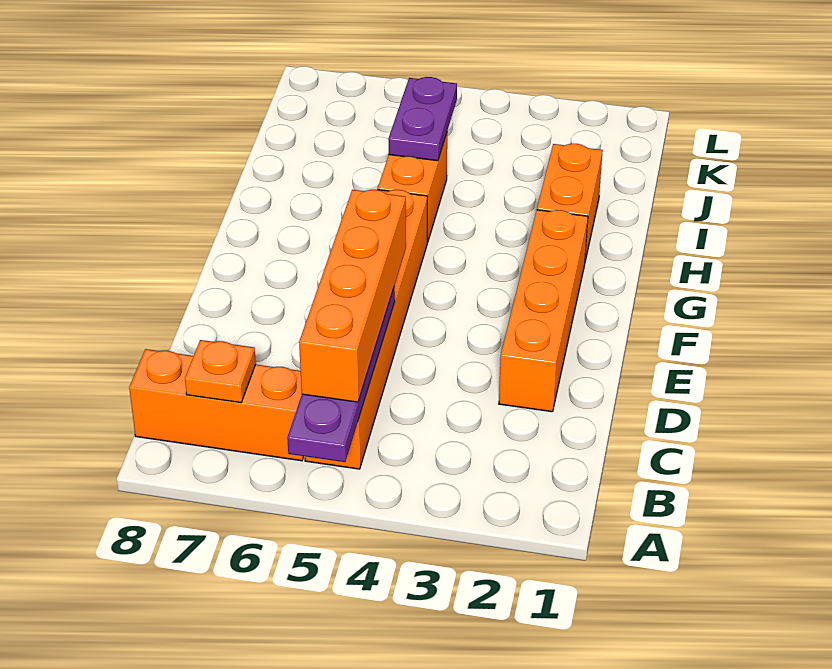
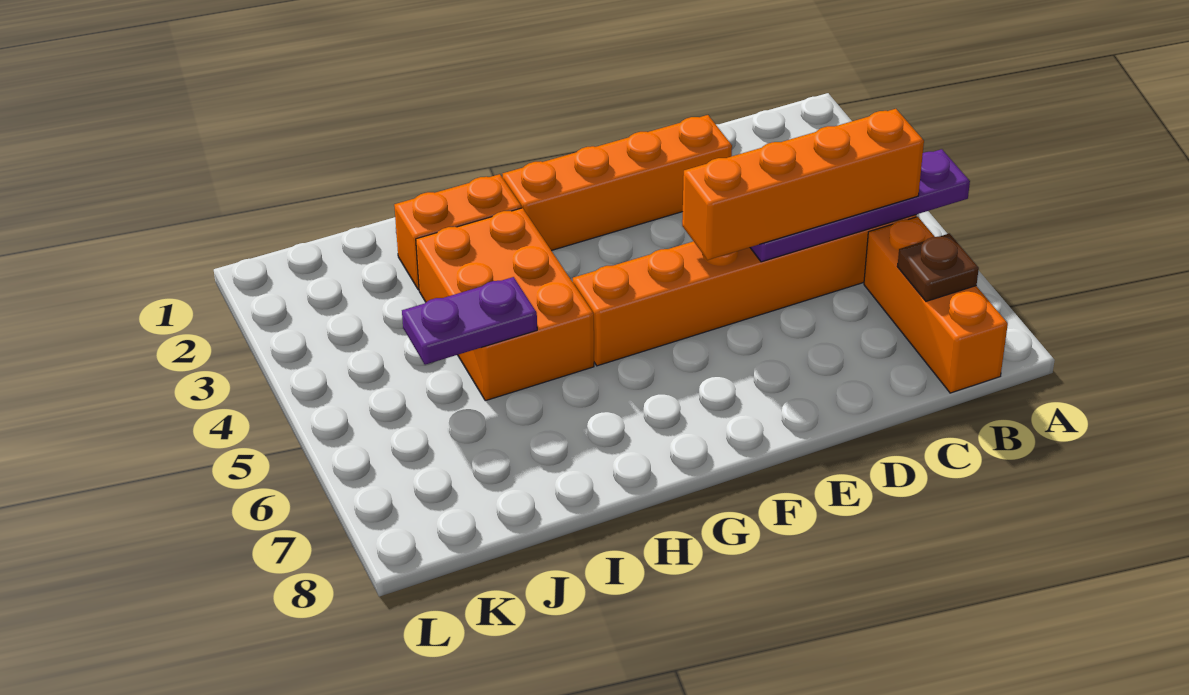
orange 1x1 plate [185,340,256,403] -> brown 1x1 plate [897,234,979,301]
orange 1x2 brick [378,133,447,243] -> orange 2x3 brick [416,208,594,401]

